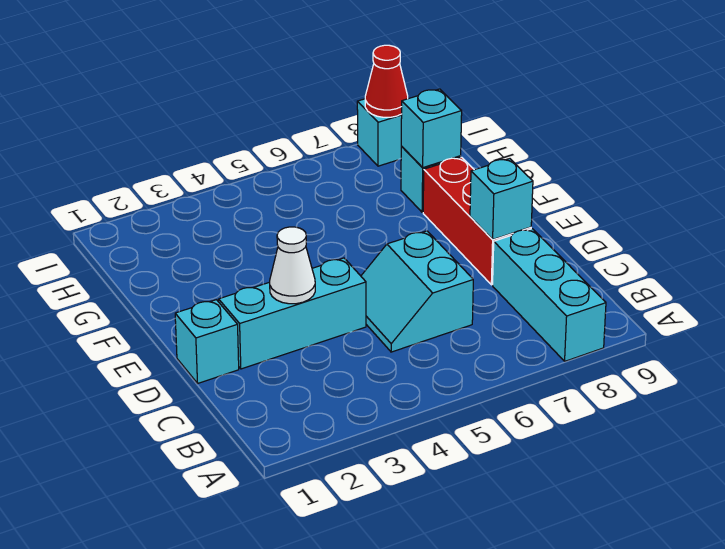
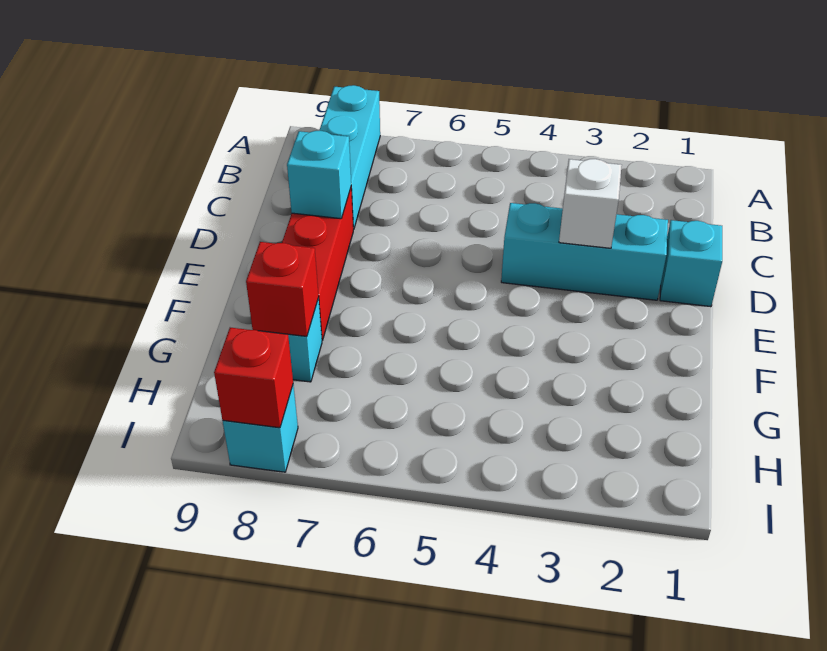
cyan 2x2 slope [361,231,473,352] -> none
white 1x1 cone [270,227,315,304] -> white 1x1 brick [559,159,622,248]
cyan 1x1 brick [401,89,462,168] -> red 1x1 brick [246,242,319,336]
red 1x1 cone [365,45,408,117] -> red 1x1 brick [214,328,293,428]

